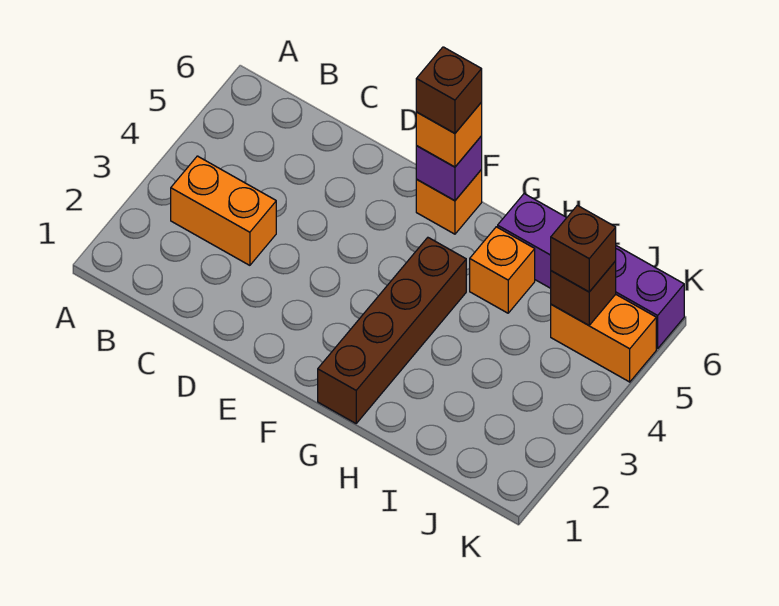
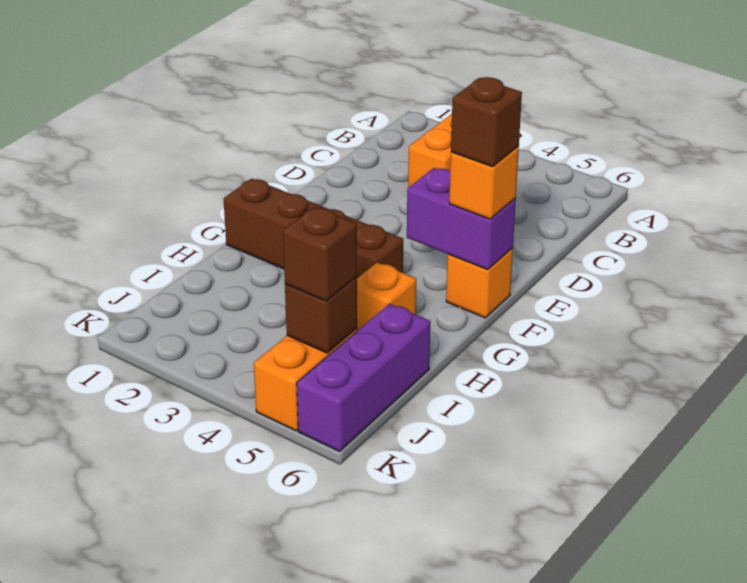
purple 1x1 brick [416,136,482,201] -> purple 1x2 brick [407,168,516,269]
purple 1x4 brick [498,194,684,349] -> purple 1x3 brick [297,304,430,451]

